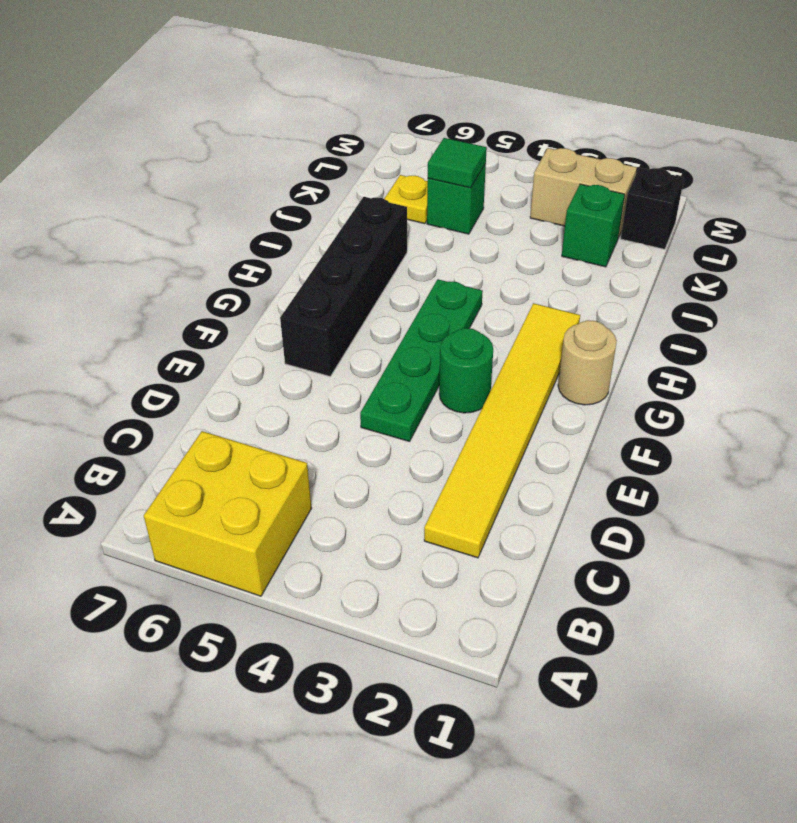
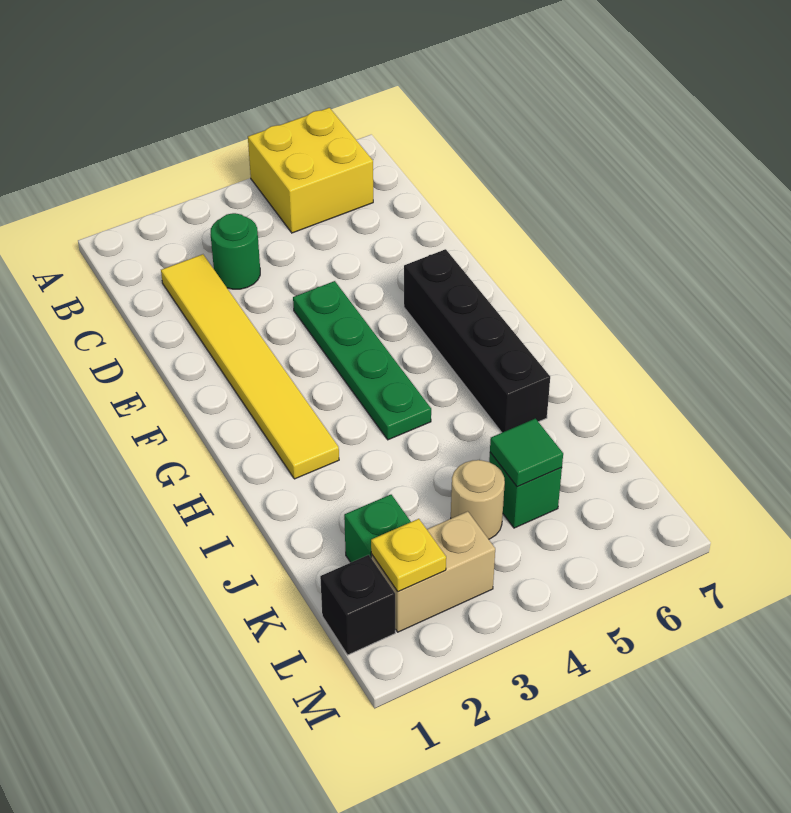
green 1x1 round brick [439,328,493,413] -> green 1x1 round brick moved to [211,213,260,289]
tan 1x1 round brick [558,320,617,405] -> tan 1x1 round brick moved to [451,460,505,539]
yellow 1x1 plate [384,175,427,224] -> yellow 1x1 plate moved to [371,519,446,592]

